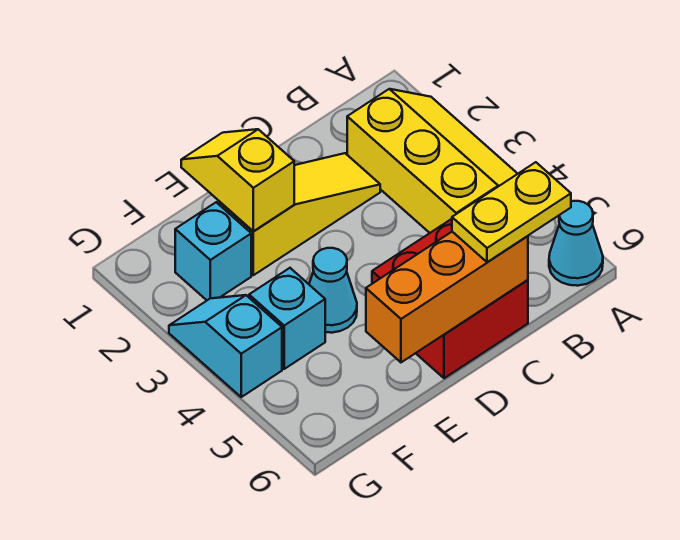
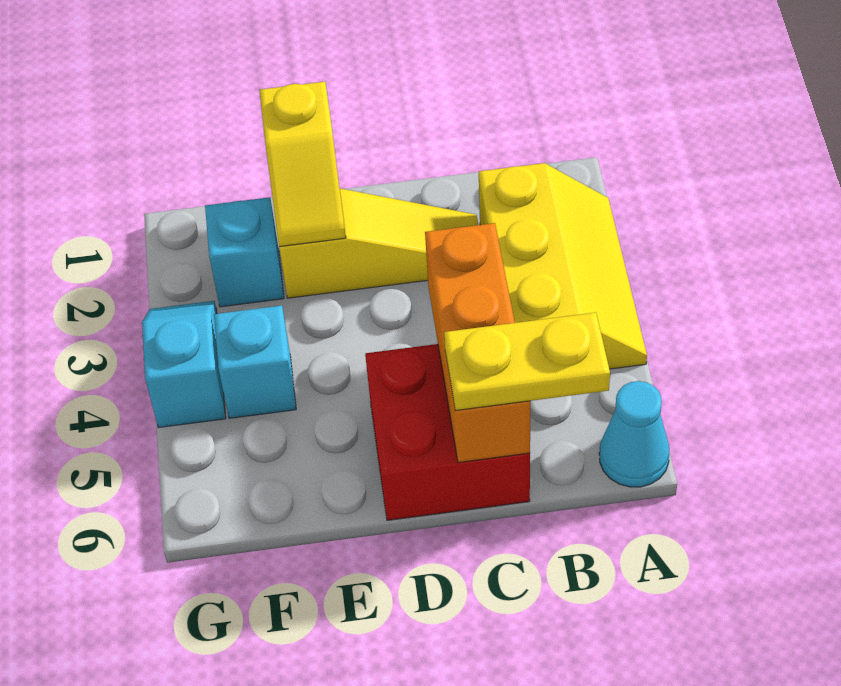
orange 1x3 brick [366,232,528,362] -> orange 1x3 brick turned to [425,223,530,463]
yellow 1x2 slope [181,129,294,231] -> yellow 1x2 slope turned to [259,82,346,247]
cyan 1x1 cone [309,248,357,333] -> none

